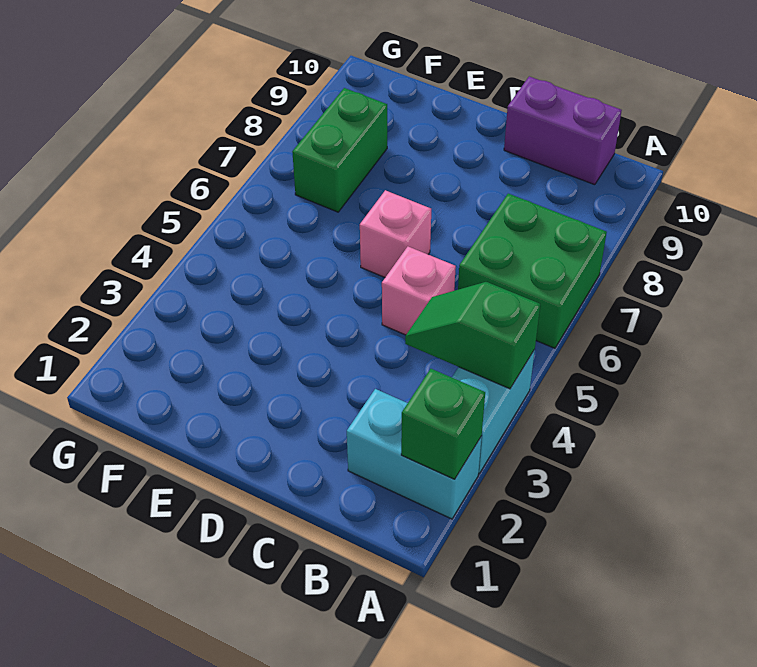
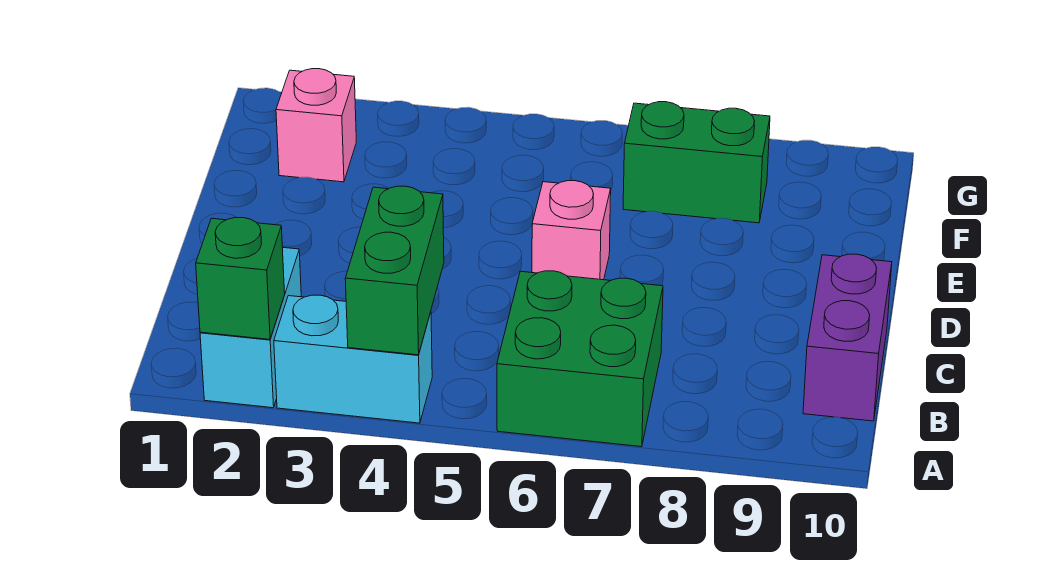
green 1x2 slope [405,282,540,389] -> green 1x2 brick [345,186,444,355]
pink 1x1 brick [382,247,456,335] -> pink 1x1 brick moved to [276,69,356,182]

